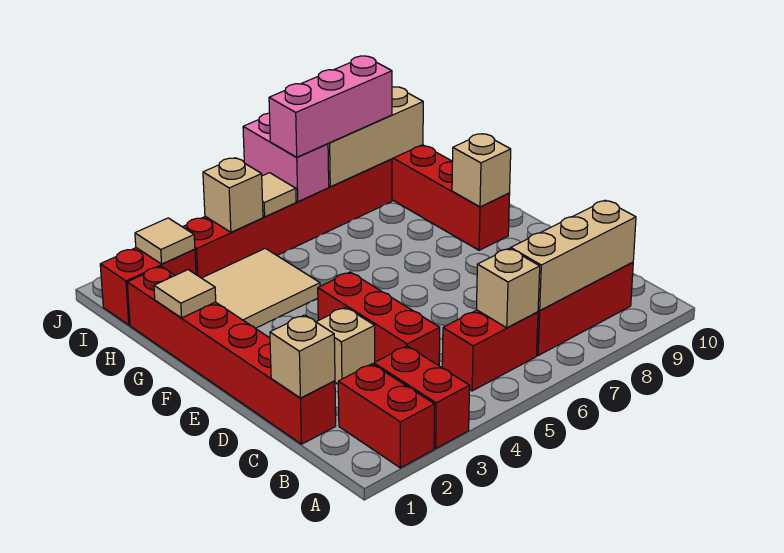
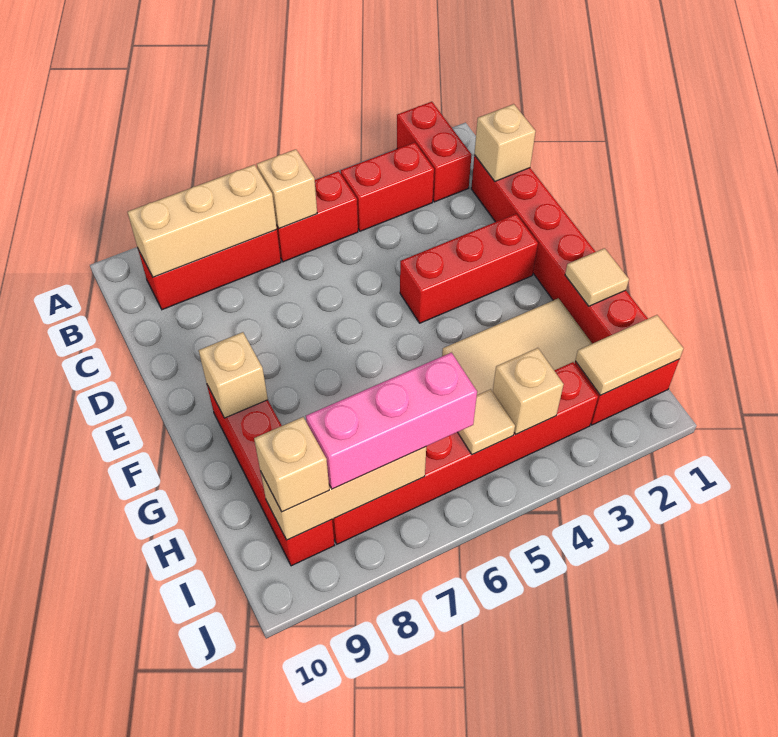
red 1x2 brick [374,346,470,448] -> red 1x2 brick turned to [341,142,434,231]
red 1x3 brick [318,272,440,366] -> red 1x3 brick turned to [400,214,538,323]
tan 1x1 brick [316,307,375,384] -> tan 1x1 brick moved to [254,417,329,512]
tan 1x1 tile [135,218,195,264] -> tan 1x2 tile [575,315,683,395]
pink 1x2 brick [243,113,329,202] -> none

